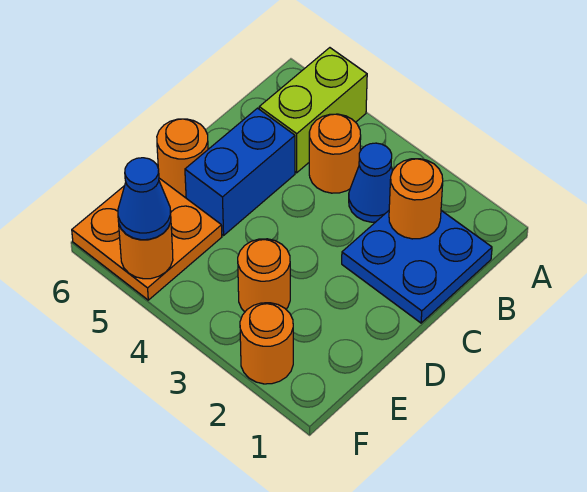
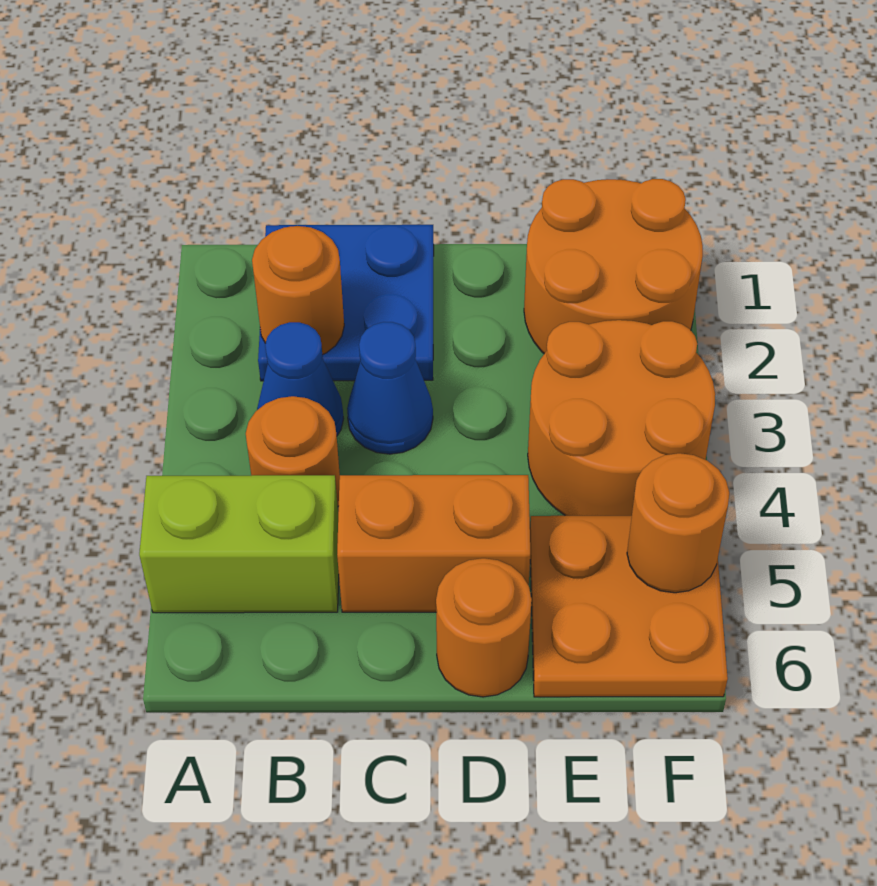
blue 1x2 brick [185,108,295,235] -> orange 1x2 brick [337,475,530,612]
orange 1x1 round brick [238,239,290,312] -> orange 2x2 round brick [528,320,715,516]
orange 1x1 round brick [240,303,293,384] -> orange 2x2 round brick [524,179,703,354]
blue 1x1 cone [118,158,171,240] -> blue 1x1 cone moved to [347,322,433,454]

